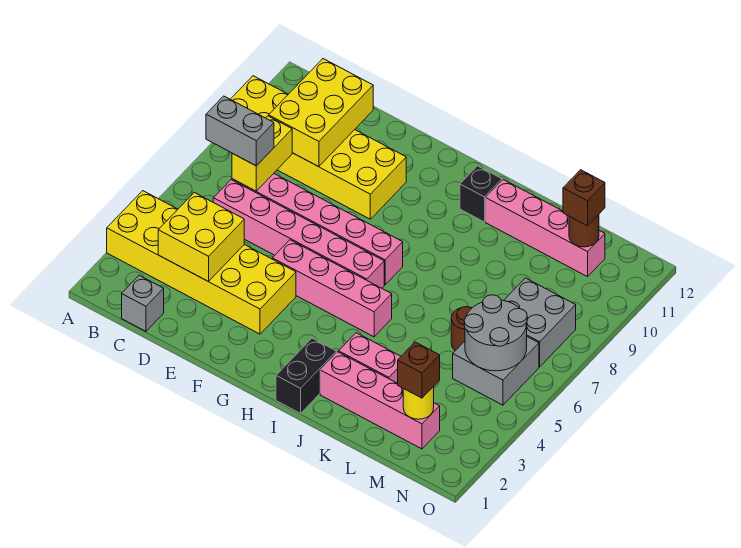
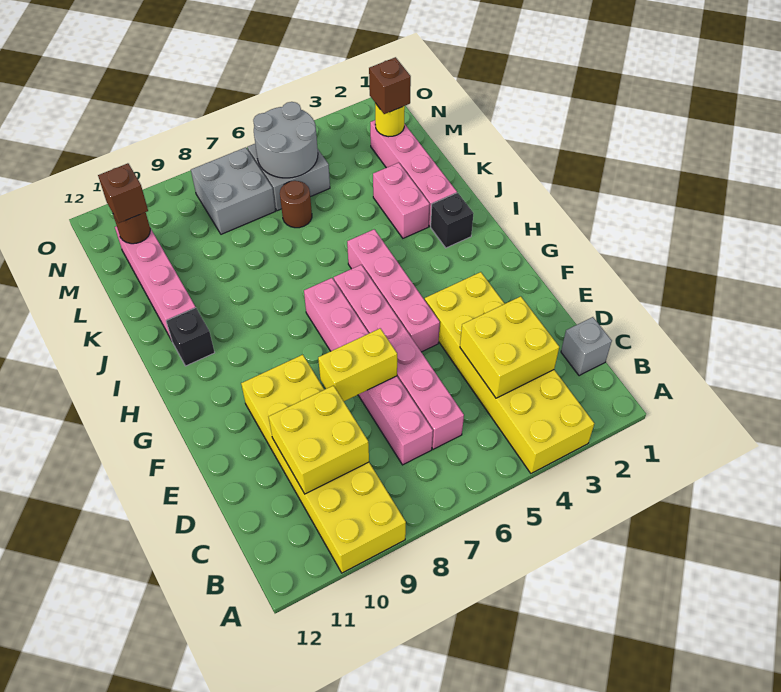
grey 1x2 brick [206,96,274,166] -> none
yellow 1x2 brick [232,116,292,191] -> yellow 1x2 brick moved to [318,328,397,401]
yellow 2x3 brick [269,59,373,167] -> yellow 2x2 brick [269,386,369,494]
black 1x2 brick [276,338,337,413] -> black 1x1 brick [431,193,474,248]

